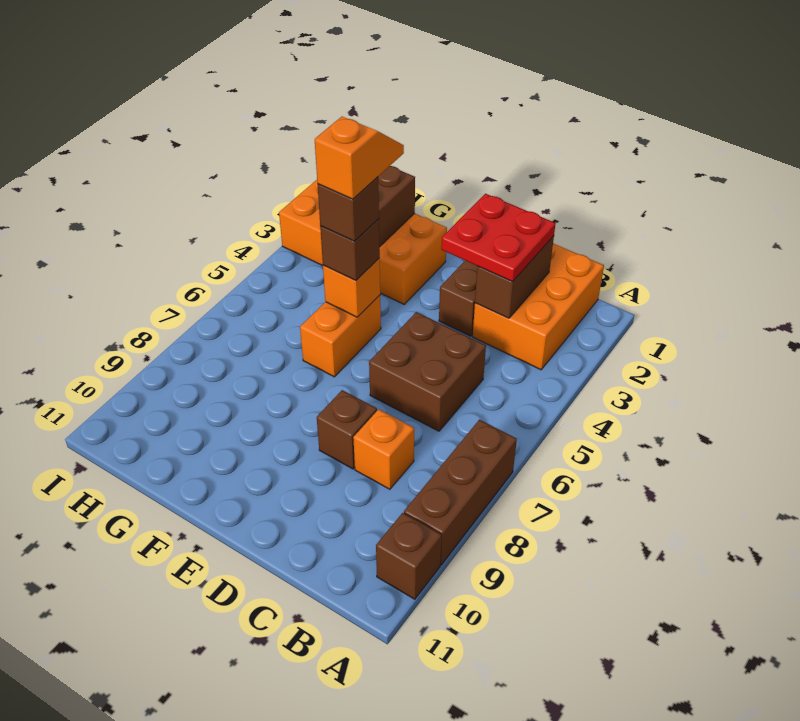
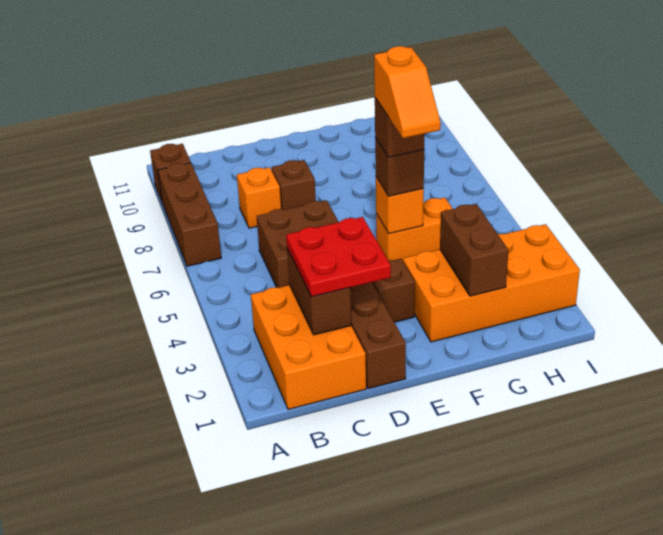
none -> brown 1x1 brick [372,259,415,322]
orange 1x2 brick [300,295,381,377] -> orange 1x2 brick turned to [376,197,453,261]

